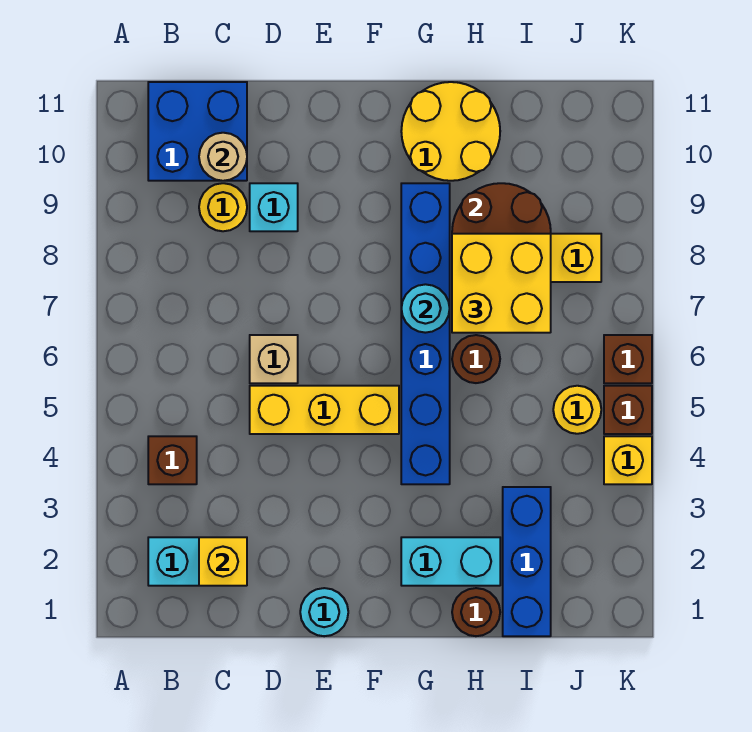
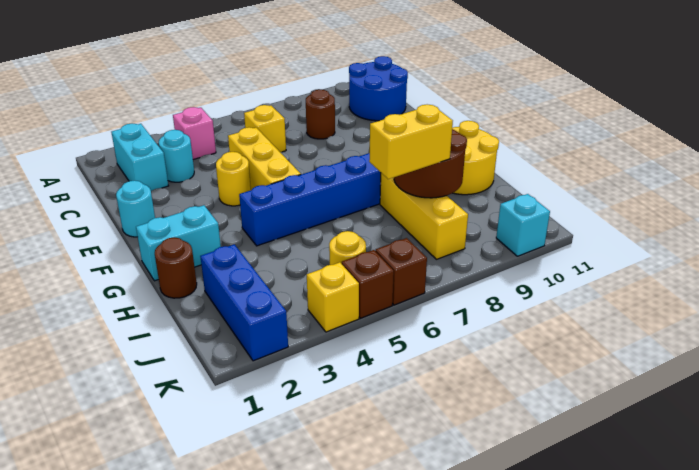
brown 1x1 brick [148,436,197,484] -> pink 1x1 brick [173,107,216,160]
blue 2x2 brick [148,82,247,181] -> blue 2x2 round brick [349,56,408,121]
yellow 1x1 brick [199,537,247,586] -> yellow 1x1 brick moved to [244,105,286,152]
yellow 1x1 round brick [199,183,247,231] -> yellow 1x1 round brick moved to [216,152,251,206]
tan 1x1 round brick [199,133,247,181] -> none
tan 1x1 brick [250,335,298,383] -> none
cyan 1x1 brick [250,183,298,231] -> cyan 1x1 brick moved to [496,194,550,256]
cyan 1x2 brick [401,537,500,586] -> cyan 1x2 brick turned to [136,205,221,281]
cyan 1x1 round brick [401,284,450,333] -> cyan 1x1 round brick moved to [159,130,194,182]
brown 1x1 round brick [452,335,500,383] -> brown 1x1 round brick moved to [306,90,335,139]
yellow 2x2 brick [452,234,551,333] -> yellow 1x2 brick [369,104,453,179]
blue 1x3 brick [503,487,551,636] -> blue 1x3 brick turned to [200,244,288,361]

